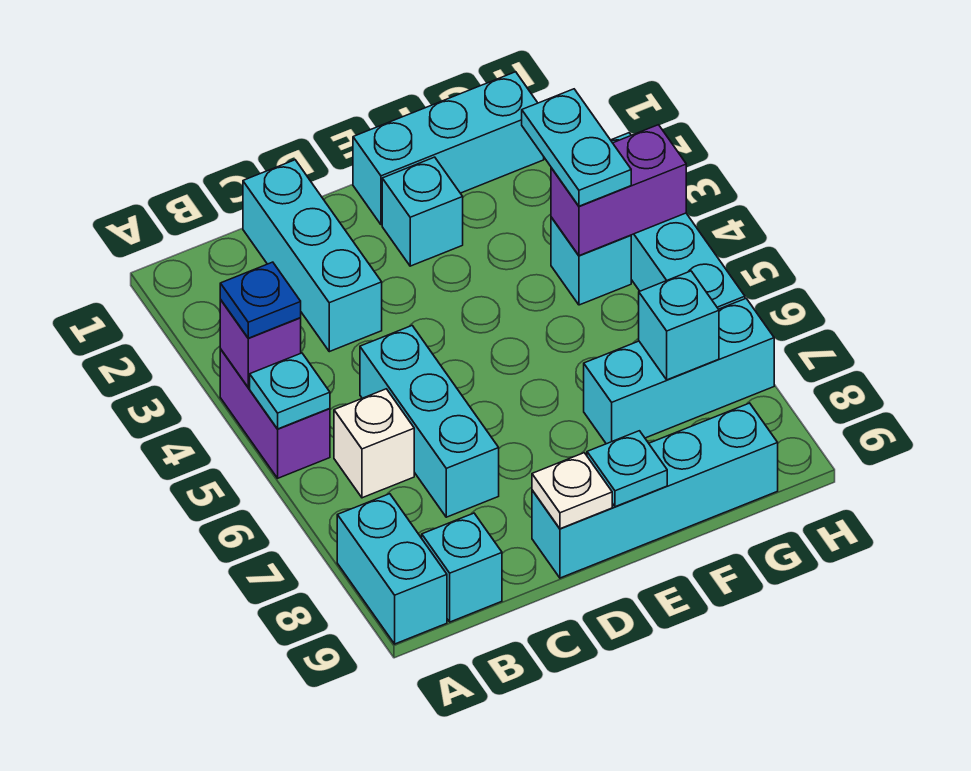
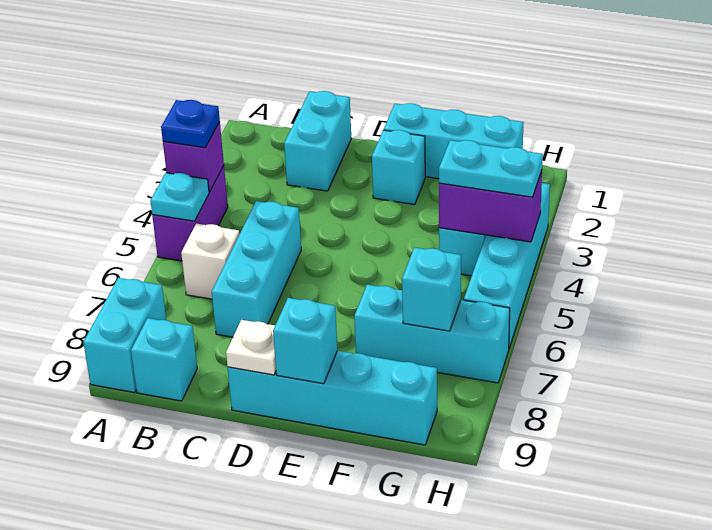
cyan 1x3 brick [243,160,382,352] -> cyan 1x2 brick [284,91,351,191]
cyan 1x1 plate [587,431,667,507] -> cyan 1x1 brick [273,298,338,384]
cyan 1x2 plate [522,89,631,206] -> cyan 1x2 plate turned to [439,140,543,197]

